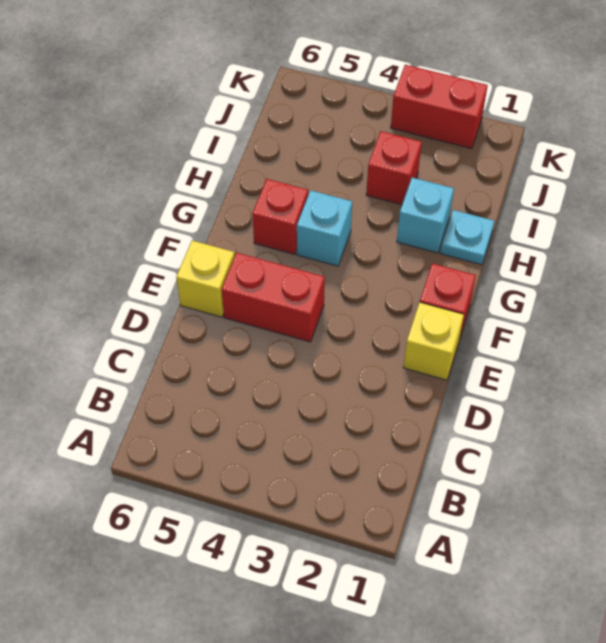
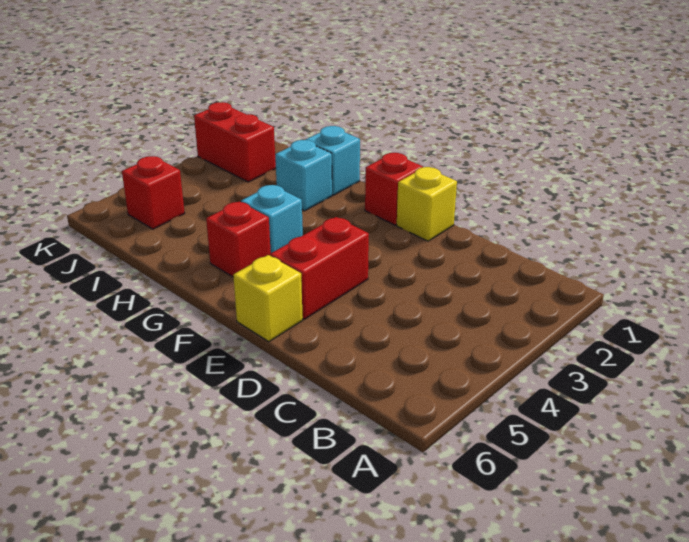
cyan 1x1 plate [440,210,494,265] -> cyan 1x1 brick [305,126,360,195]
red 1x1 brick [366,131,422,205] -> red 1x1 brick moved to [122,156,185,229]
red 1x2 brick [391,65,488,149] -> red 1x2 brick turned to [194,102,276,182]

